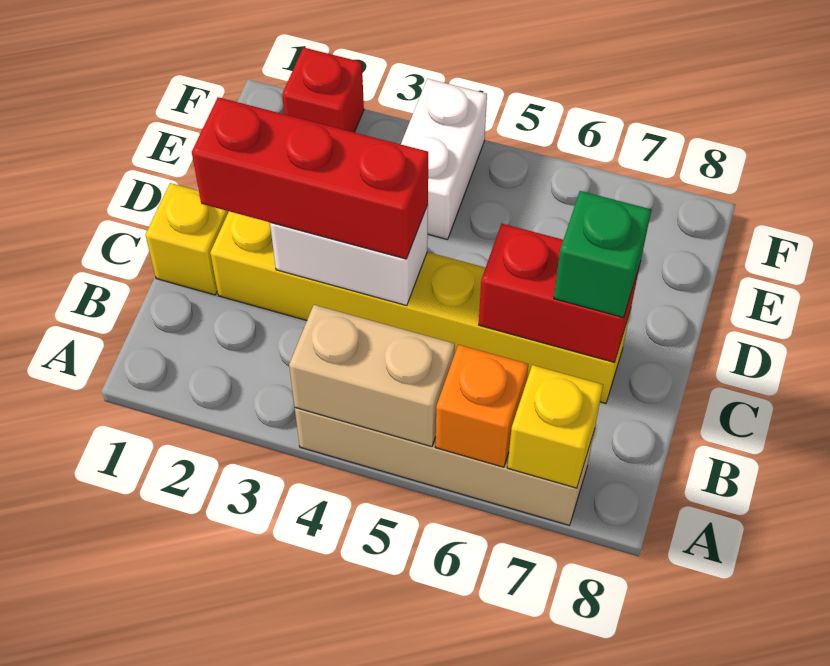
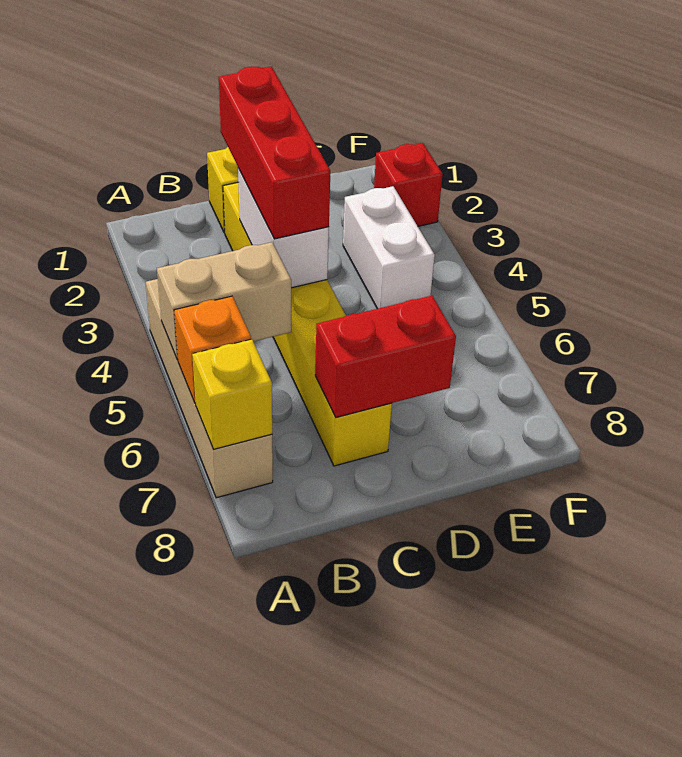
tan 1x2 brick [289,305,455,447] -> tan 1x2 brick turned to [157,242,291,360]
red 1x2 brick [479,224,640,362] -> red 1x2 brick turned to [315,296,456,417]
green 1x1 brick [554,191,651,318] -> none
white 1x2 brick [401,79,487,240] -> white 1x2 brick turned to [343,186,435,309]

